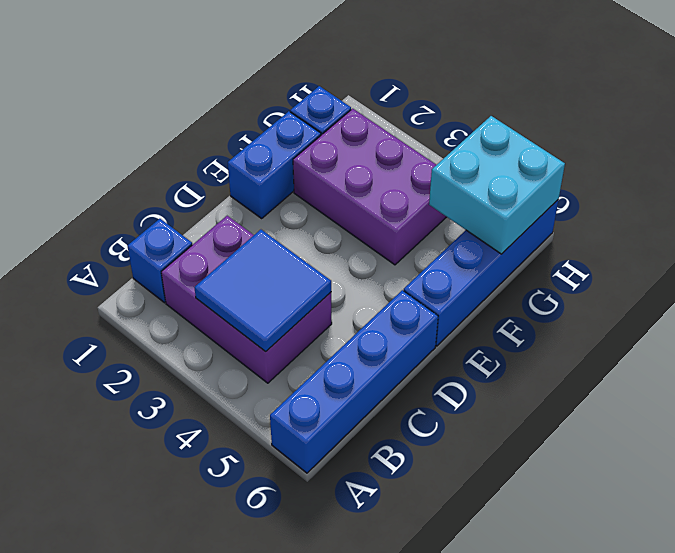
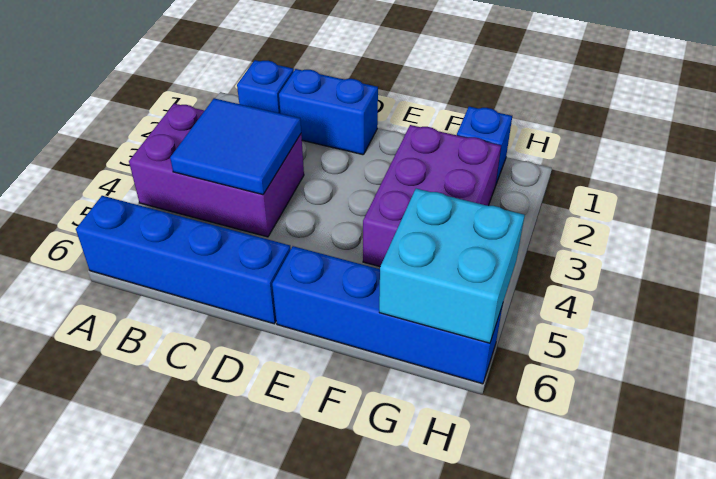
purple 2x3 brick [161,216,332,383] -> purple 2x3 brick turned to [129,104,304,237]
blue 1x2 brick [228,111,321,218] -> blue 1x2 brick moved to [279,69,378,155]

